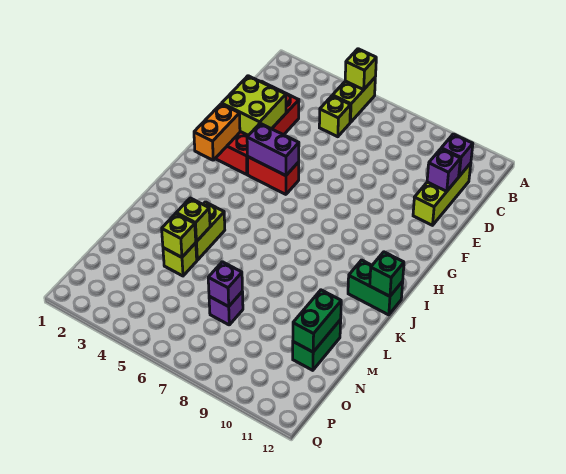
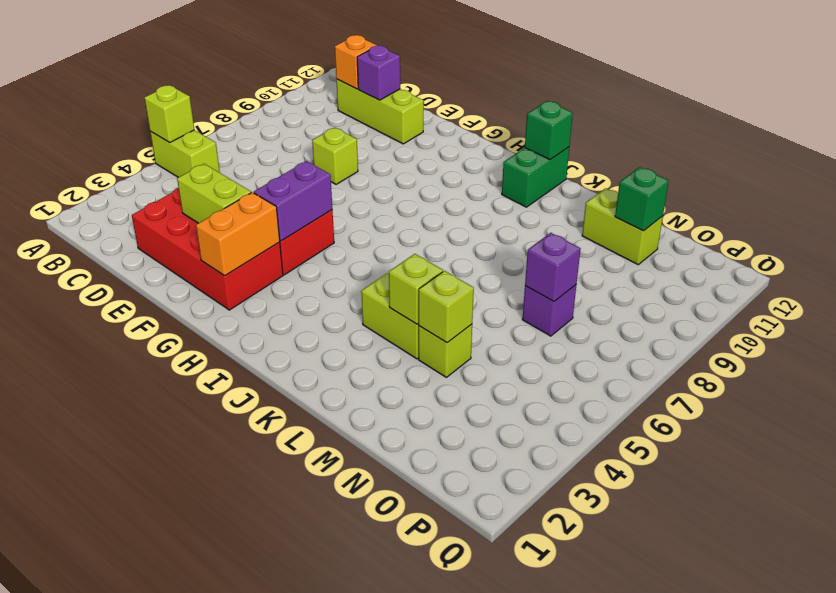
lime 1x1 brick [319,96,350,137] -> lime 1x1 brick moved to [312,128,358,184]
purple 1x1 brick [441,134,473,176] -> orange 1x1 brick [335,35,377,89]
lime 2x2 brick [222,76,286,135] -> lime 1x2 brick [177,164,251,223]
orange 1x2 brick [194,104,240,160] -> orange 1x2 brick turned to [196,192,280,276]
green 1x2 brick [293,320,341,370] -> lime 1x2 brick [582,188,663,264]
green 1x2 brick [293,290,341,352] -> green 1x1 brick [615,167,669,231]

